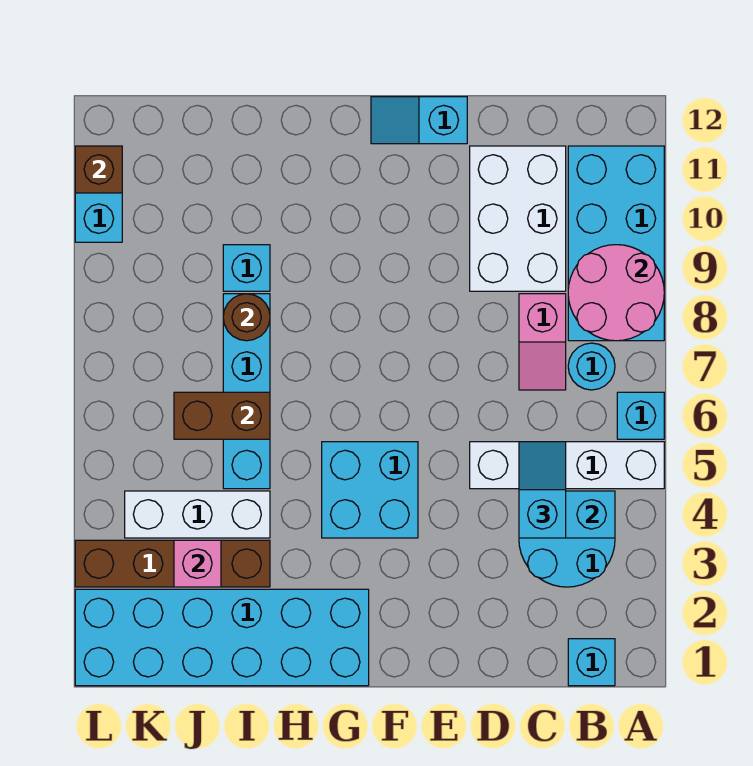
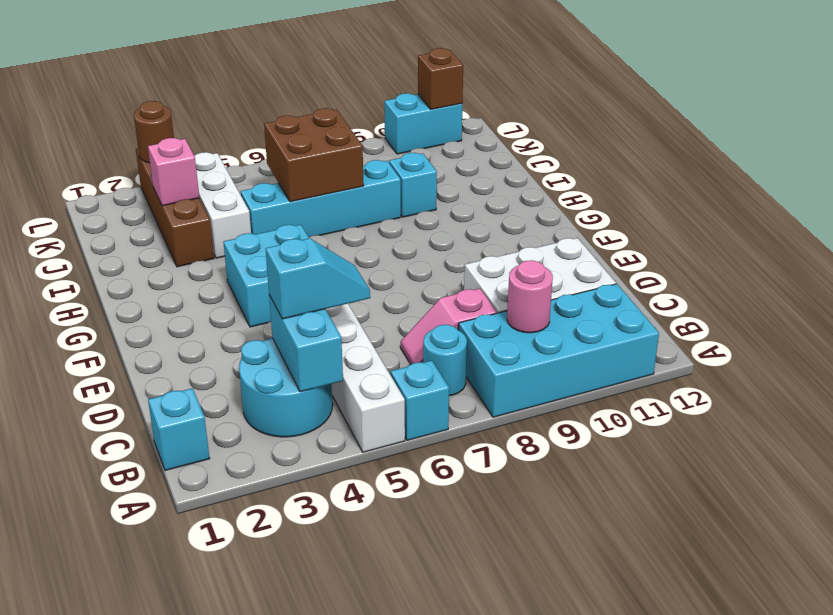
pink 2x2 round brick [568,245,664,341] -> pink 1x1 round brick [507,260,553,333]
cyan 1x2 slope [371,97,467,144] -> none
cyan 2x6 brick [75,589,369,686] -> none
brown 1x2 brick [174,392,270,439] -> brown 2x2 brick [264,108,364,202]
brown 1x1 round brick [223,294,270,341] -> brown 1x1 round brick moved to [134,101,174,163]

